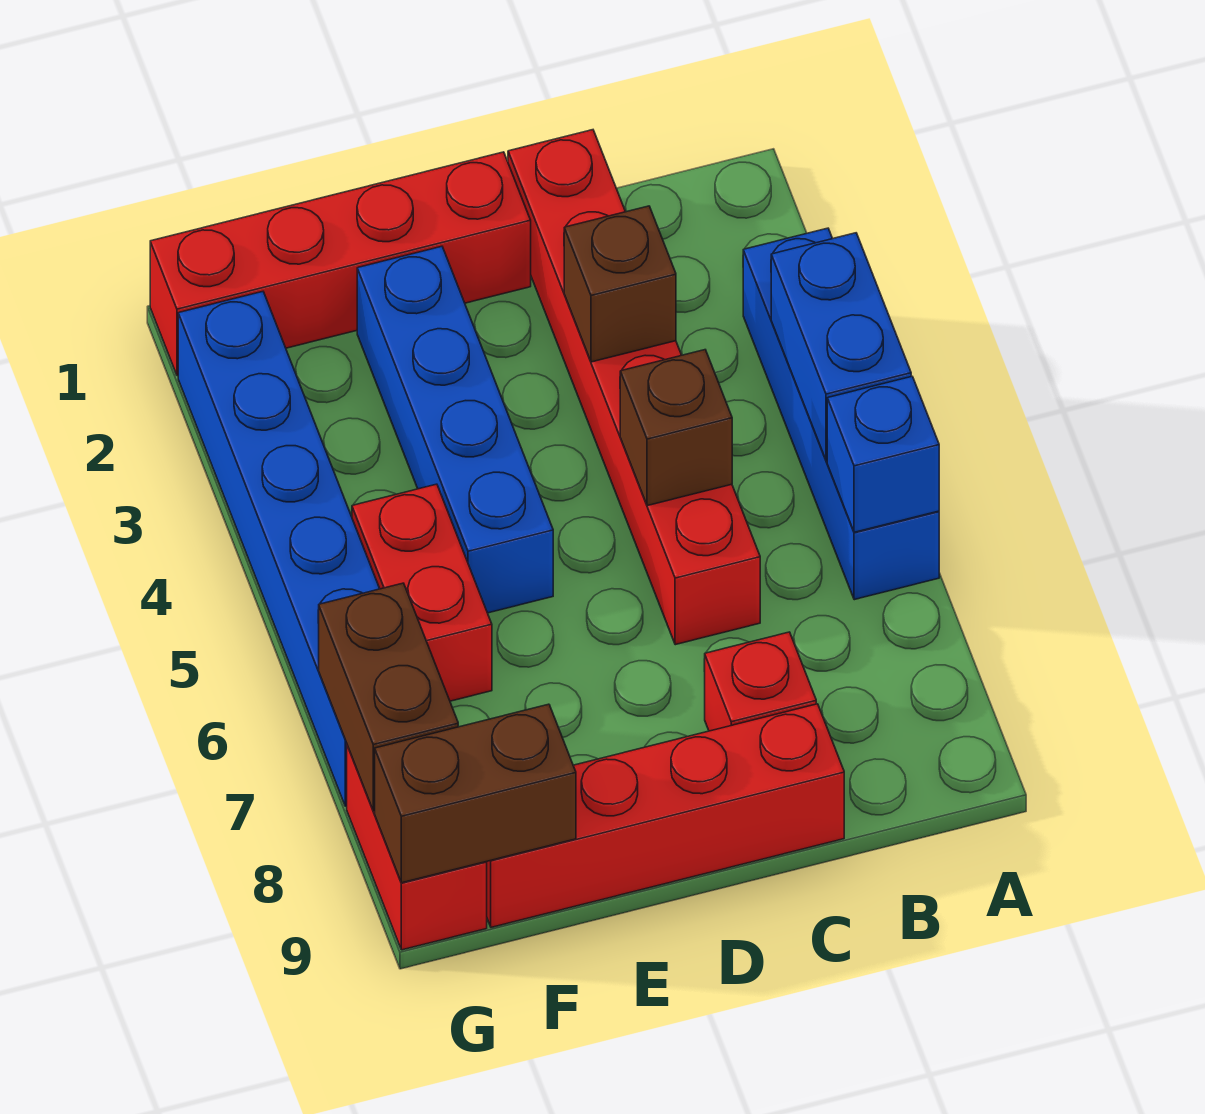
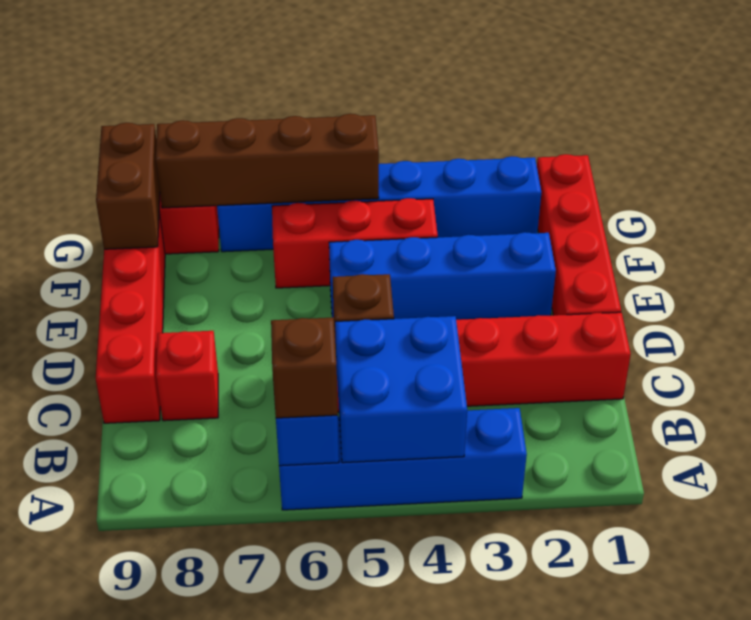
blue 1x2 brick [771,233,911,461] -> blue 2x2 brick [335,316,467,463]
brown 1x1 brick [564,206,676,362] -> brown 1x1 brick moved to [271,317,338,418]
red 1x2 brick [352,484,492,701] -> red 1x3 brick [272,198,438,288]
brown 1x2 brick [318,583,458,811] -> brown 1x4 brick [156,114,379,208]

